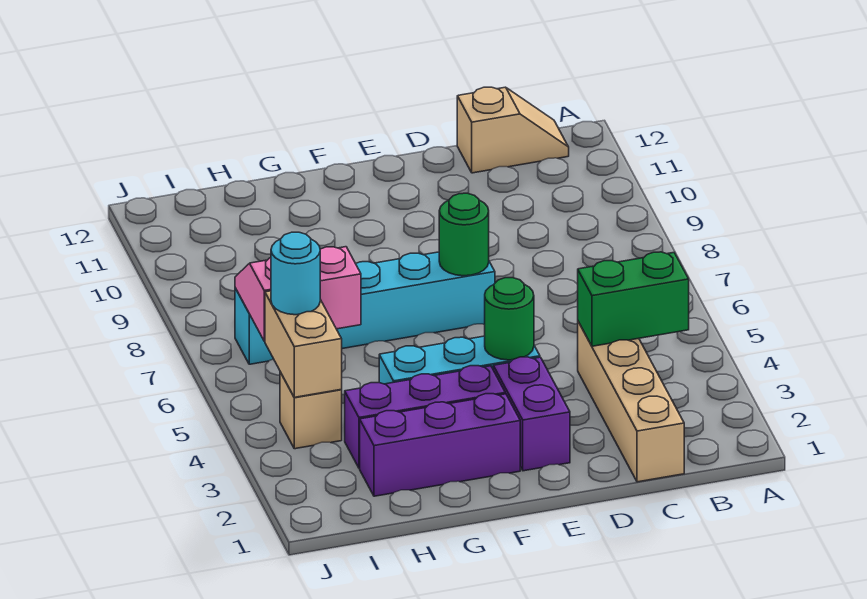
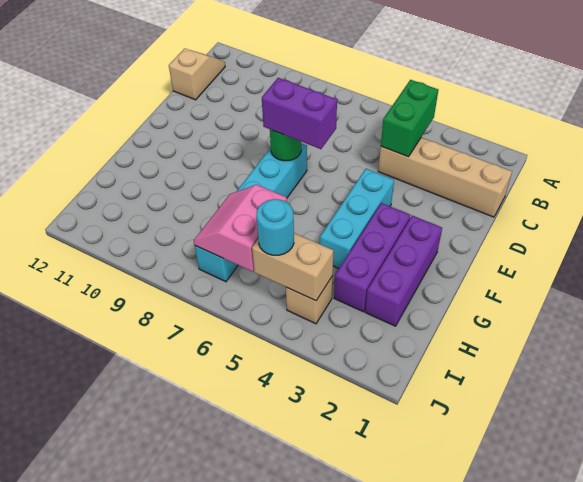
purple 1x2 brick [493,357,570,471] -> purple 1x2 brick moved to [262,78,337,149]
green 1x1 round brick [484,278,534,360] -> none

